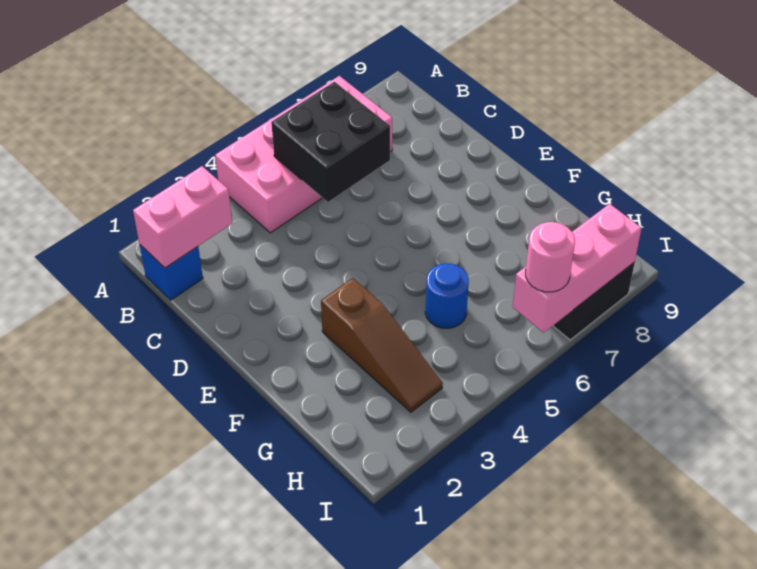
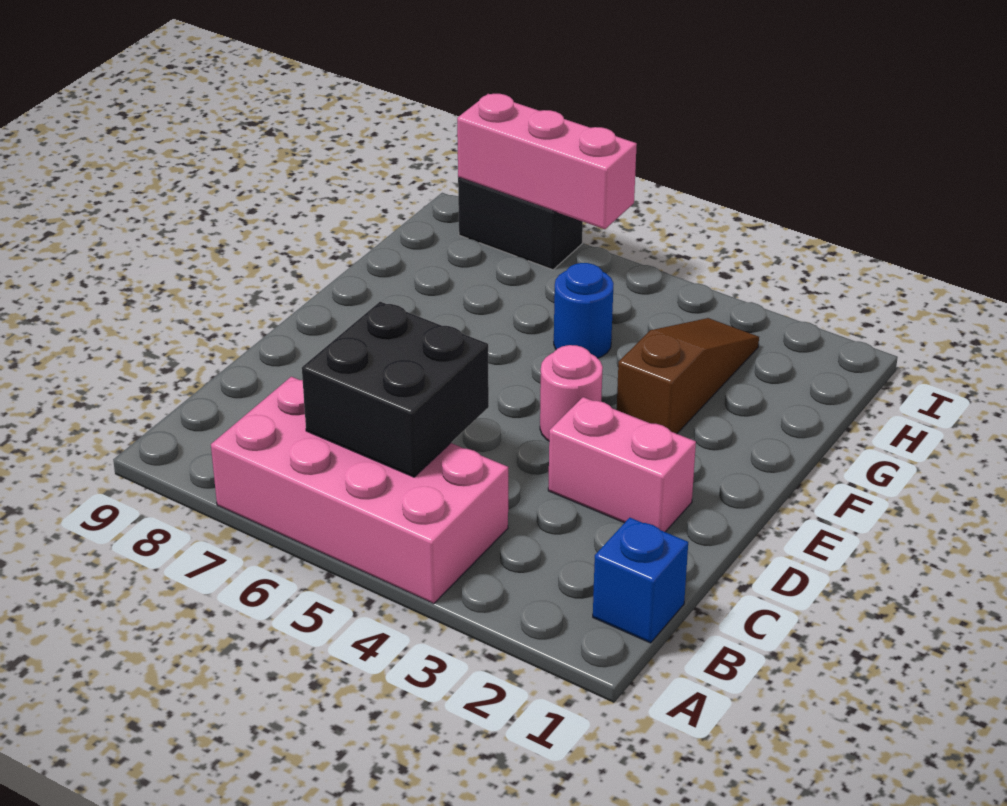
pink 1x2 brick [133,166,232,268] -> pink 1x2 brick moved to [548,397,696,532]
pink 1x1 round brick [526,222,575,292] -> pink 1x1 round brick moved to [540,345,603,441]

